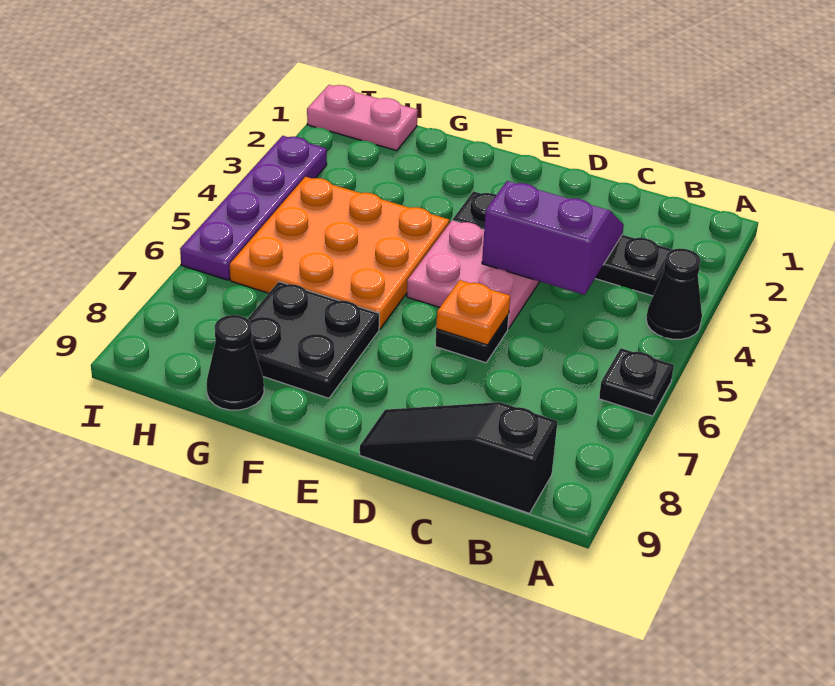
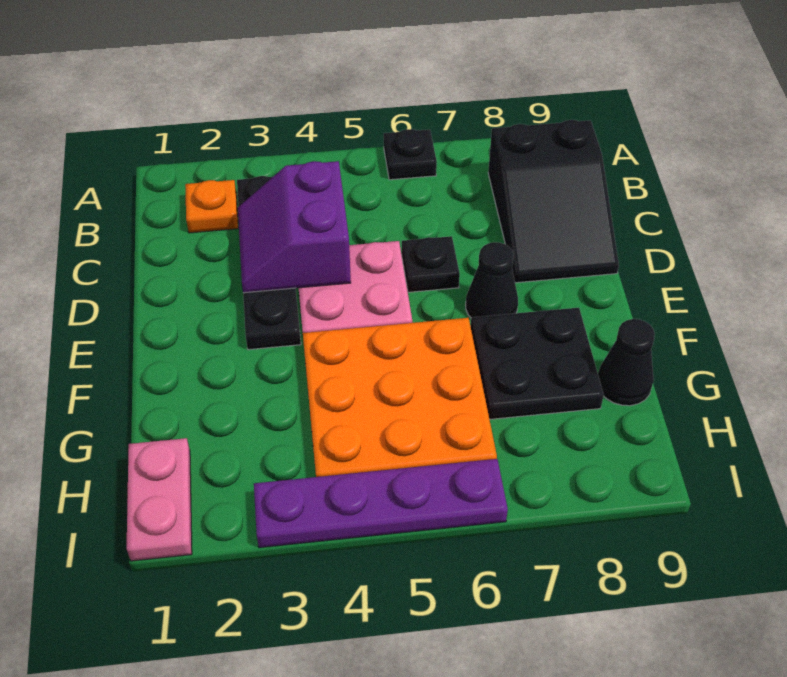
black 1x1 cone [646,248,702,339] -> black 1x1 cone moved to [466,242,518,318]
black 1x3 slope [360,402,557,513] -> black 2x3 slope [488,120,619,283]
orange 1x1 plate [436,280,510,345] -> orange 1x1 plate moved to [185,180,238,233]

